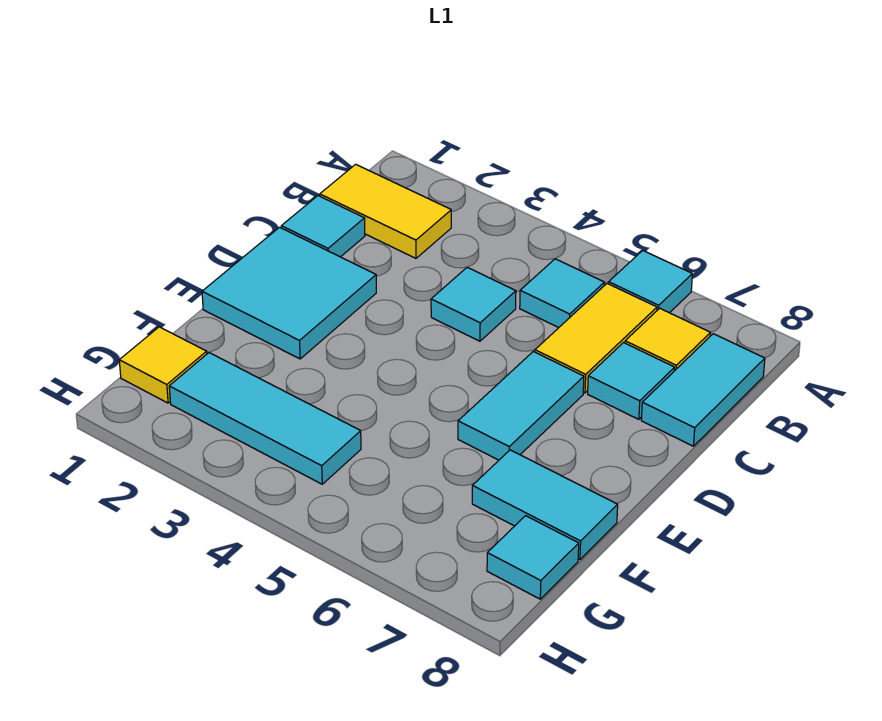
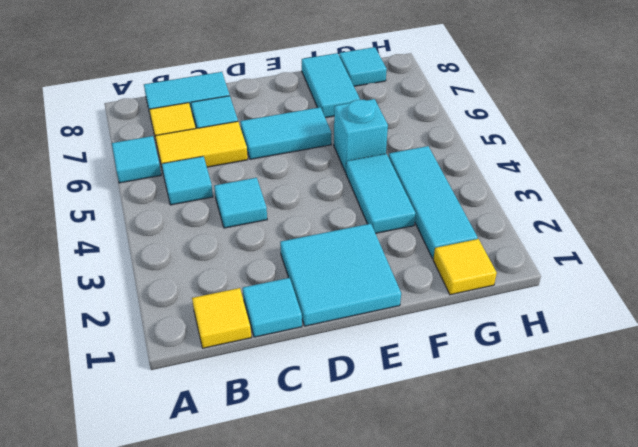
yellow 1x2 tile [320,164,451,258] -> yellow 1x1 tile [192,288,252,348]
none -> cyan 1x2 tile [346,154,416,233]
none -> cyan 1x1 brick [334,99,388,172]

